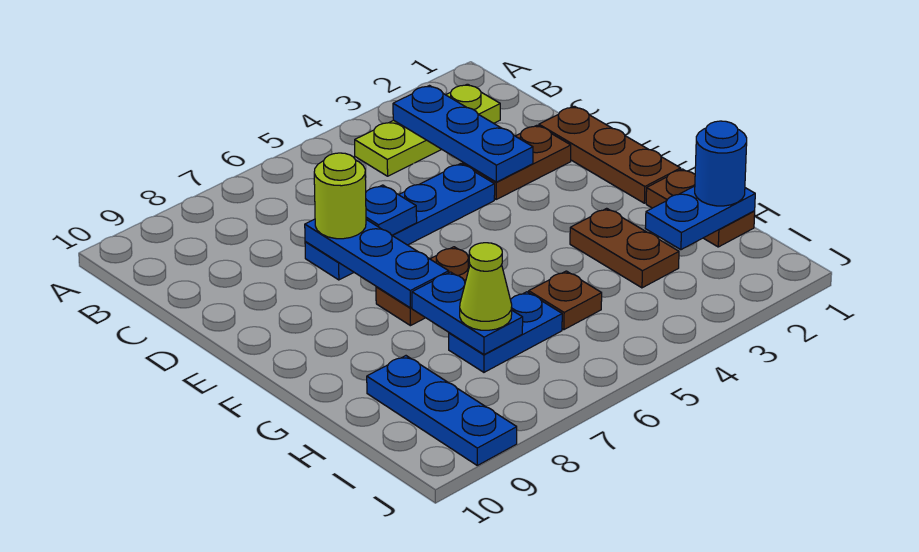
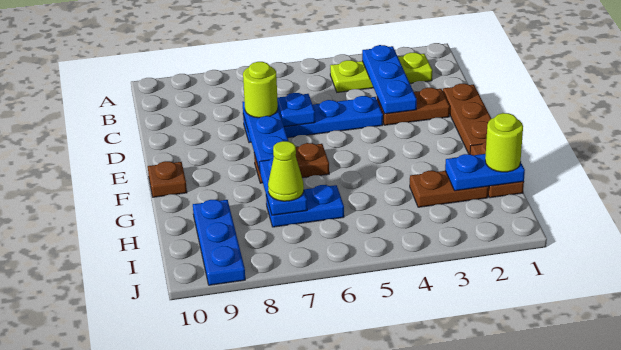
brown 1x2 plate [570,208,679,288] -> brown 1x2 plate turned to [410,171,488,207]
blue 1x1 round brick [695,121,747,206] -> lime 1x1 round brick [485,113,523,172]
brown 1x1 plate [529,271,602,330] -> brown 1x1 plate moved to [148,161,187,197]

